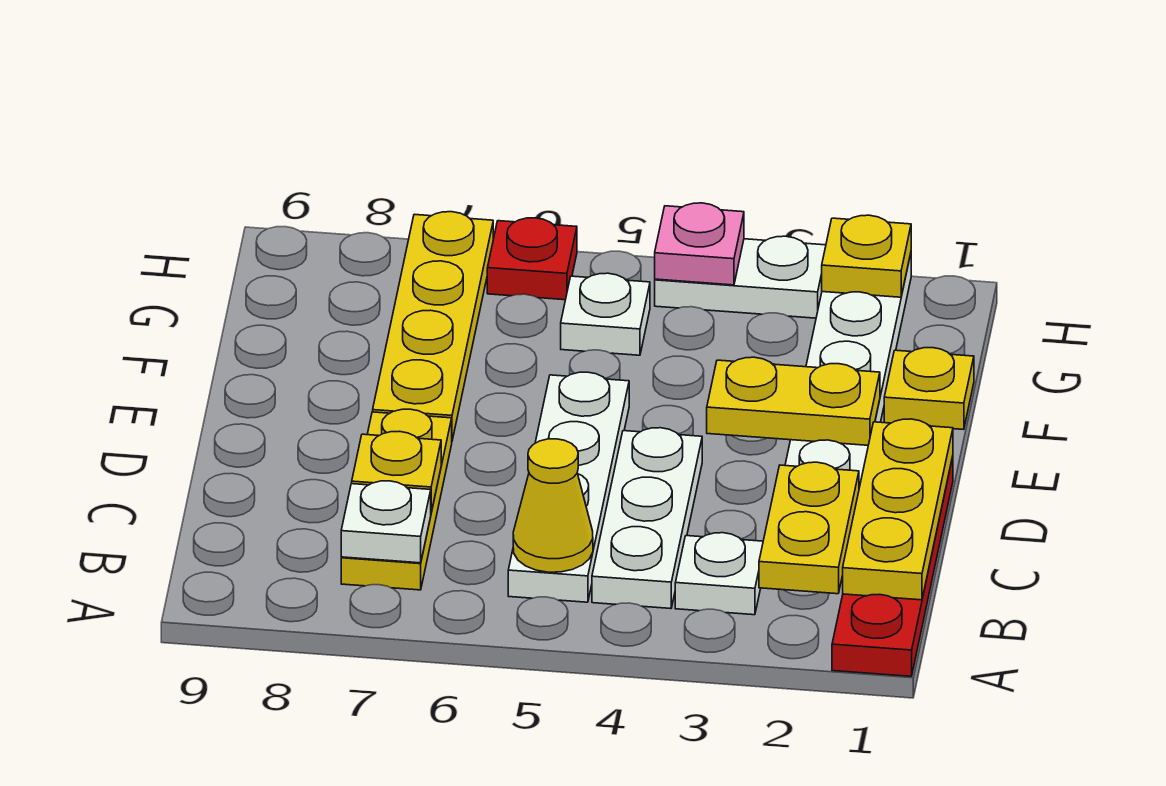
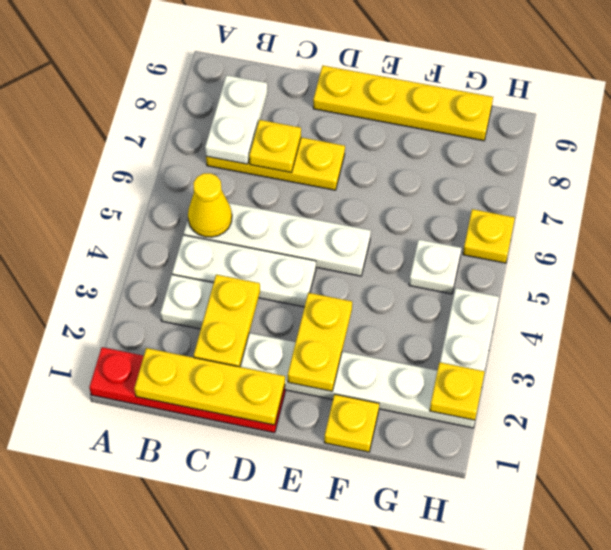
yellow 1x2 plate [759,462,859,594] -> yellow 1x2 plate turned to [194,275,260,367]
white 1x1 plate [341,481,431,563] -> white 1x2 plate [205,75,268,164]
yellow 1x4 plate [373,212,493,440] -> yellow 1x4 plate moved to [313,66,493,141]
pink 1x1 plate [655,203,744,285] -> none
red 1x1 plate [487,218,577,300] -> yellow 1x1 plate [463,209,515,263]

